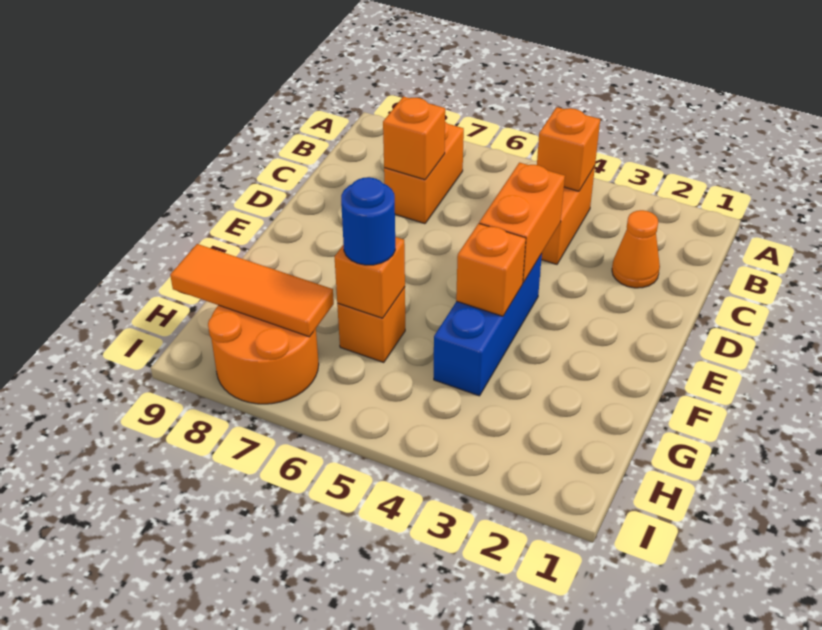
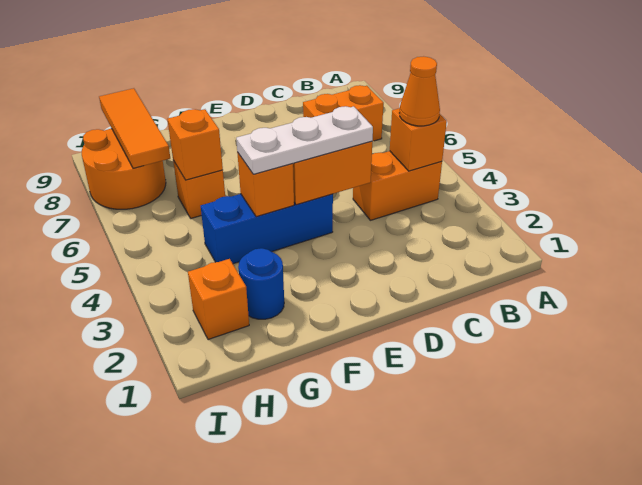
orange 1x1 cone [612,210,660,288] -> orange 1x1 cone moved to [400,56,440,126]
orange 1x1 brick [383,96,445,180] -> orange 1x1 brick moved to [188,259,249,340]
none -> white 1x3 plate [236,106,373,174]
blue 1x1 round brick [341,177,395,265] -> blue 1x1 round brick moved to [238,248,284,319]

